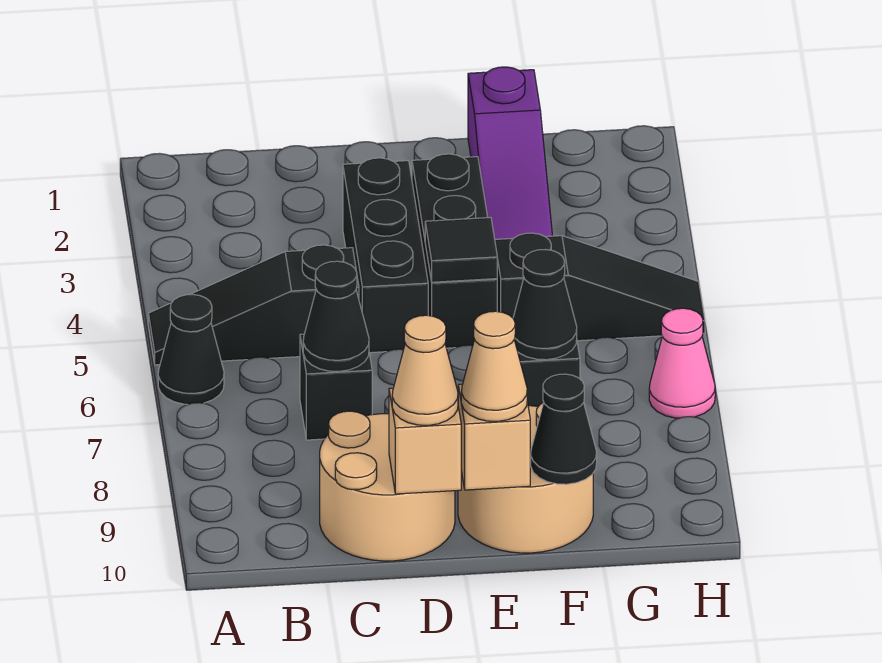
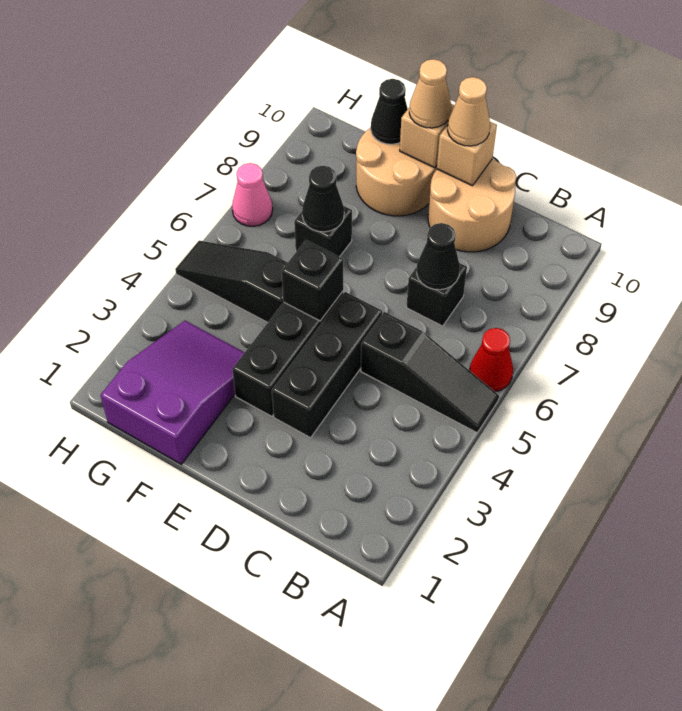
black 1x1 cone [158,295,224,404] -> red 1x1 cone [470,328,513,392]
black 1x1 tile [425,217,497,282] -> black 1x1 brick [282,240,343,321]
purple 1x3 slope [468,67,552,239] -> purple 2x3 slope [100,321,245,464]

